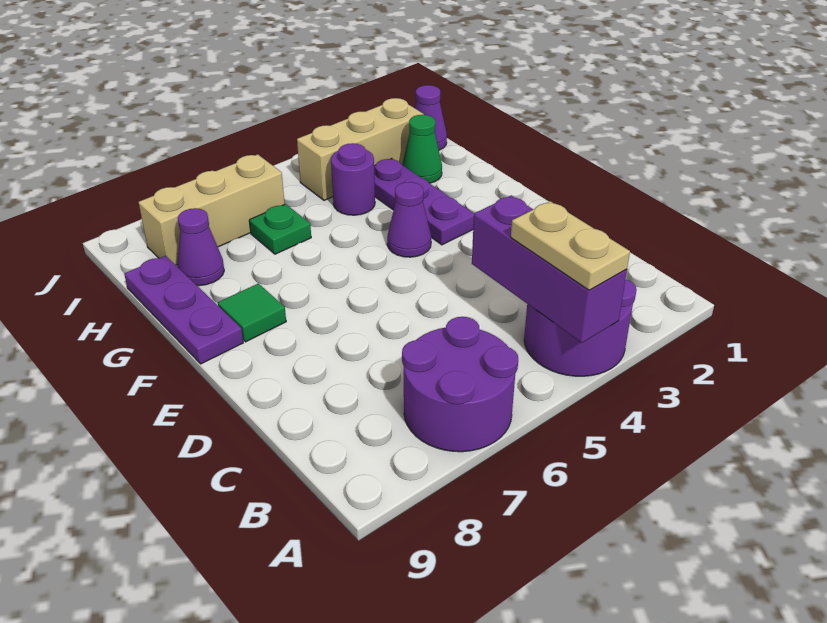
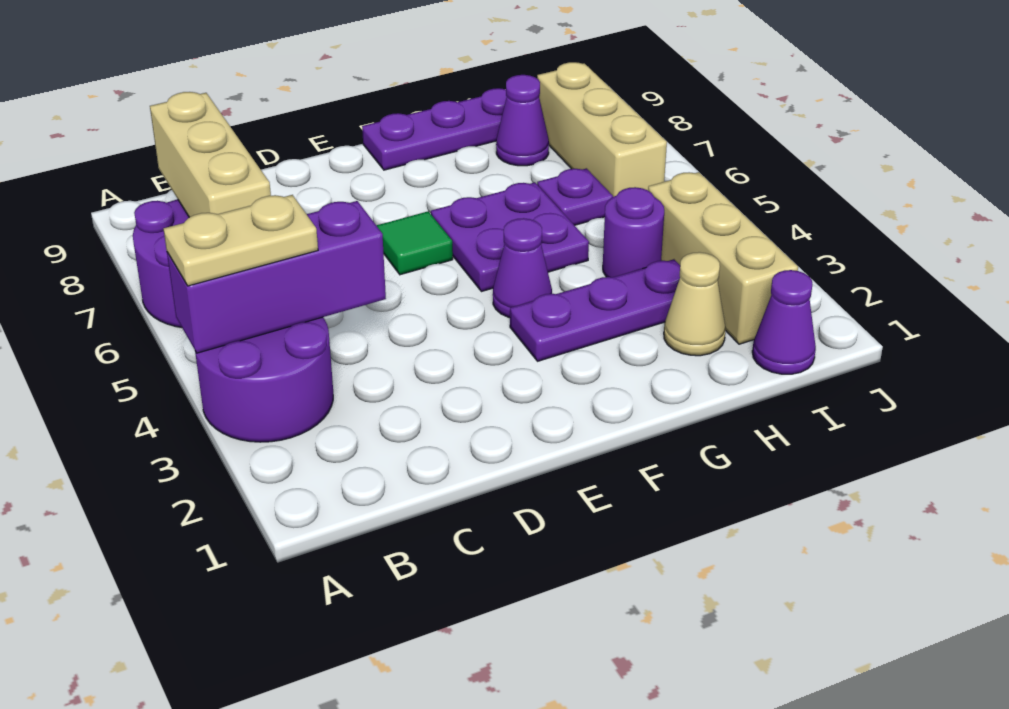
none -> tan 1x3 brick [150,92,271,217]
none -> purple 2x2 plate [431,182,589,292]
green 1x1 tile [218,283,286,342] -> green 1x1 tile moved to [376,211,453,275]
green 1x1 cone [402,115,442,183] -> tan 1x1 cone [664,252,726,356]
green 1x1 plate [249,204,311,254] -> purple 1x1 plate [537,168,613,225]

